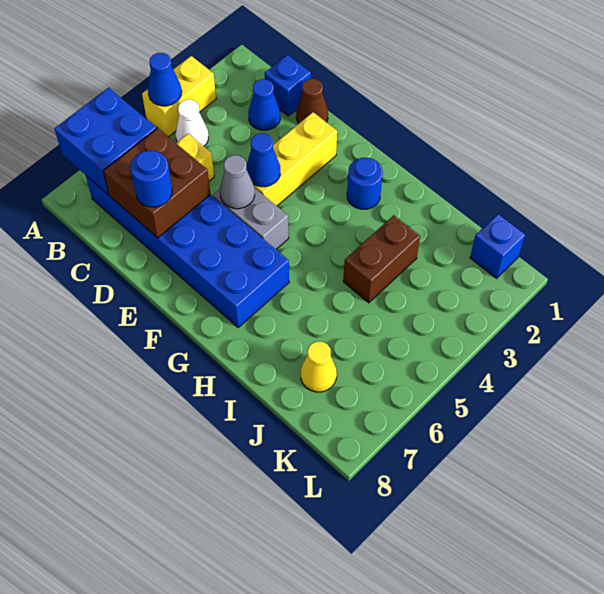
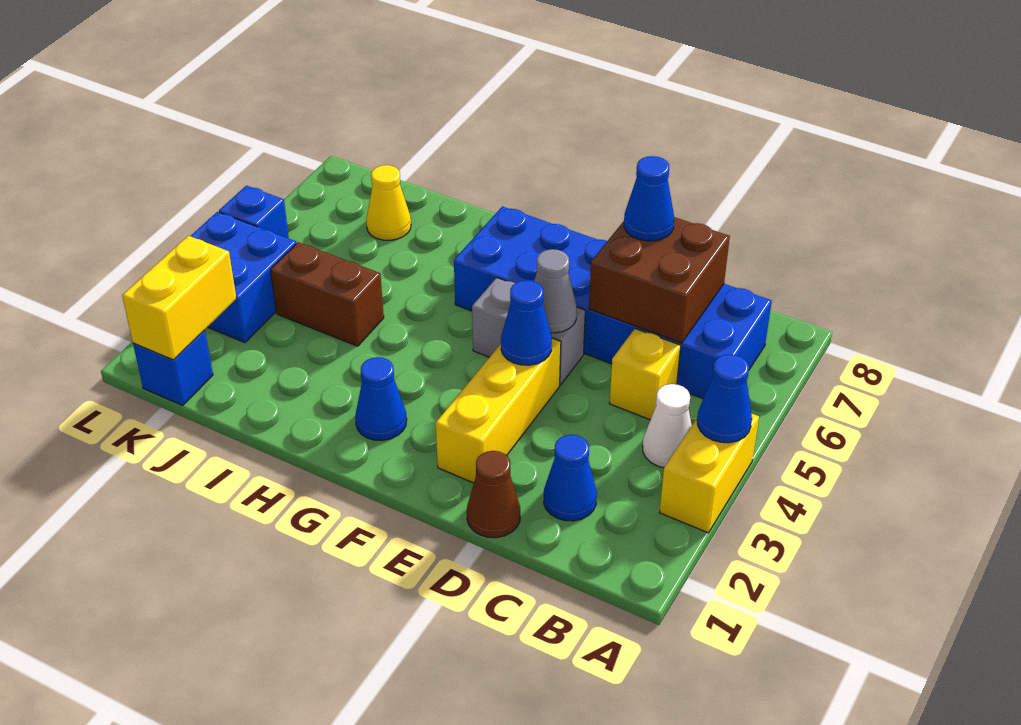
blue 2x2 brick [54,88,157,194] -> blue 2x2 brick moved to [191,212,296,343]
blue 1x1 brick [265,55,311,116] -> blue 1x1 brick moved to [219,186,289,238]
blue 1x1 round brick [130,150,172,207] -> blue 1x1 cone [624,156,674,241]
blue 1x1 round brick [347,158,383,209] -> blue 1x1 cone [355,357,407,440]
brown 1x2 brick [343,215,420,303] -> brown 1x2 brick turned to [271,242,384,346]
none -> yellow 1x2 brick [122,236,236,360]

